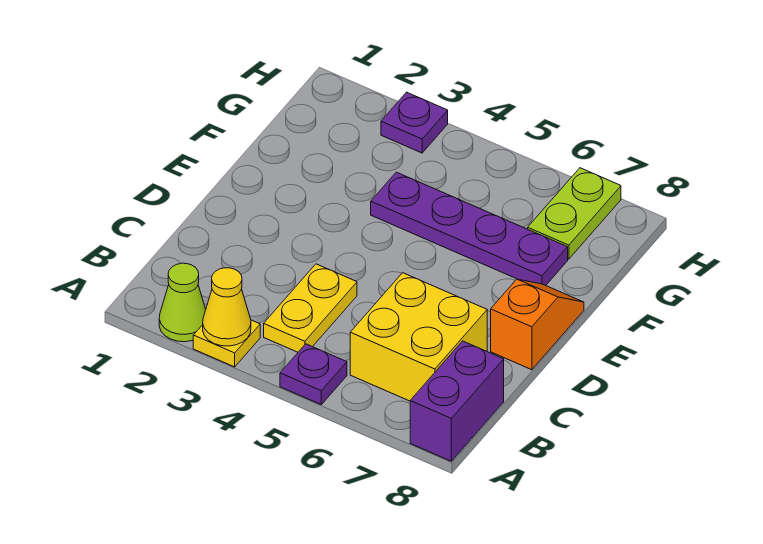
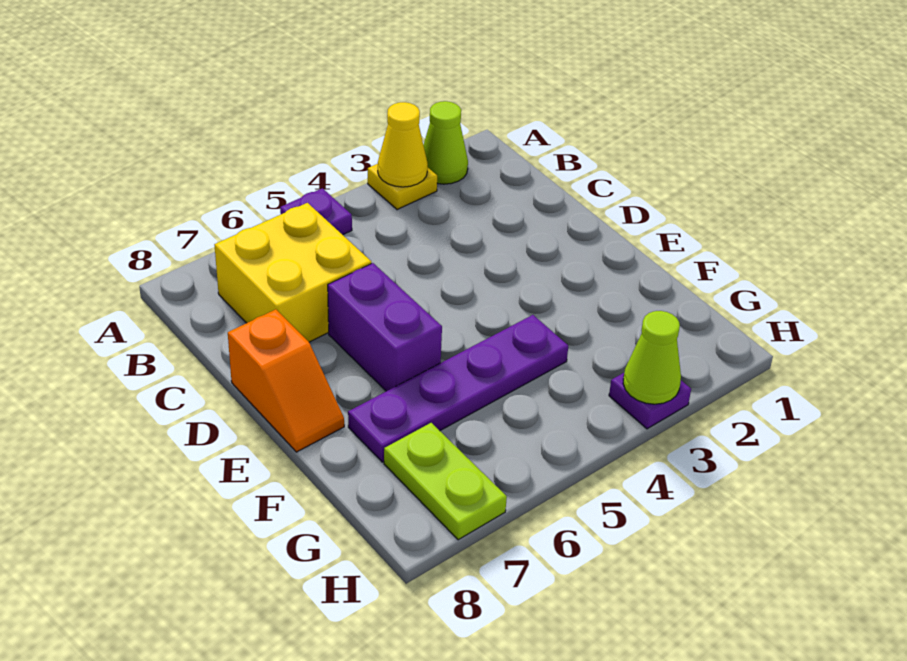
purple 1x2 brick [410,341,504,461] -> purple 1x2 brick moved to [328,263,442,391]
yellow 1x2 plate [264,264,357,352] -> none
none -> lime 1x1 cone [623,311,681,404]

